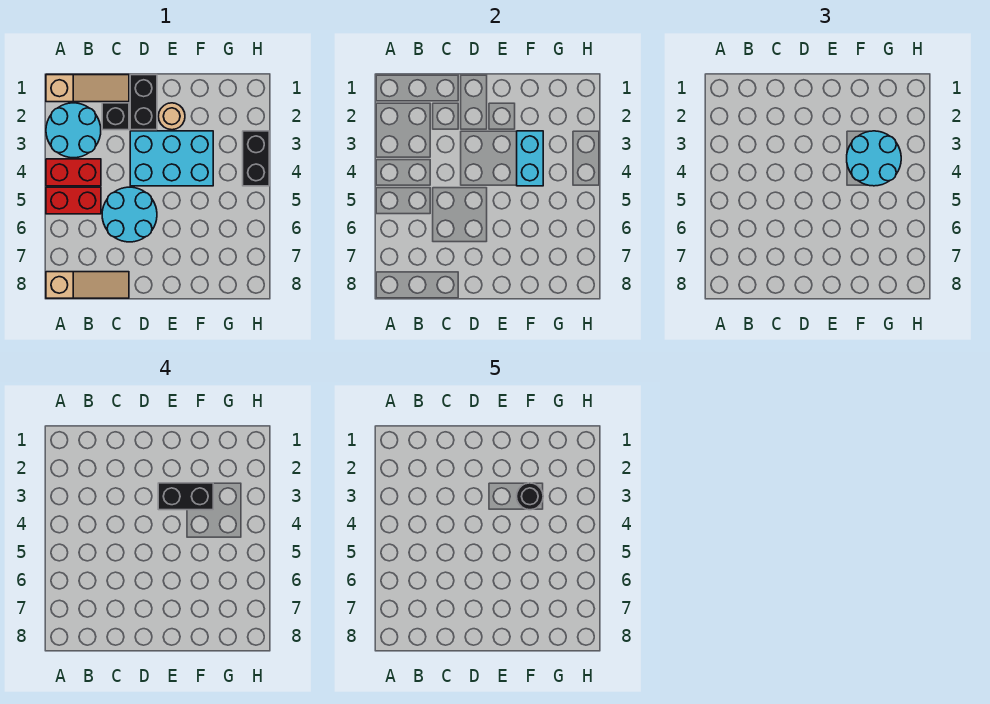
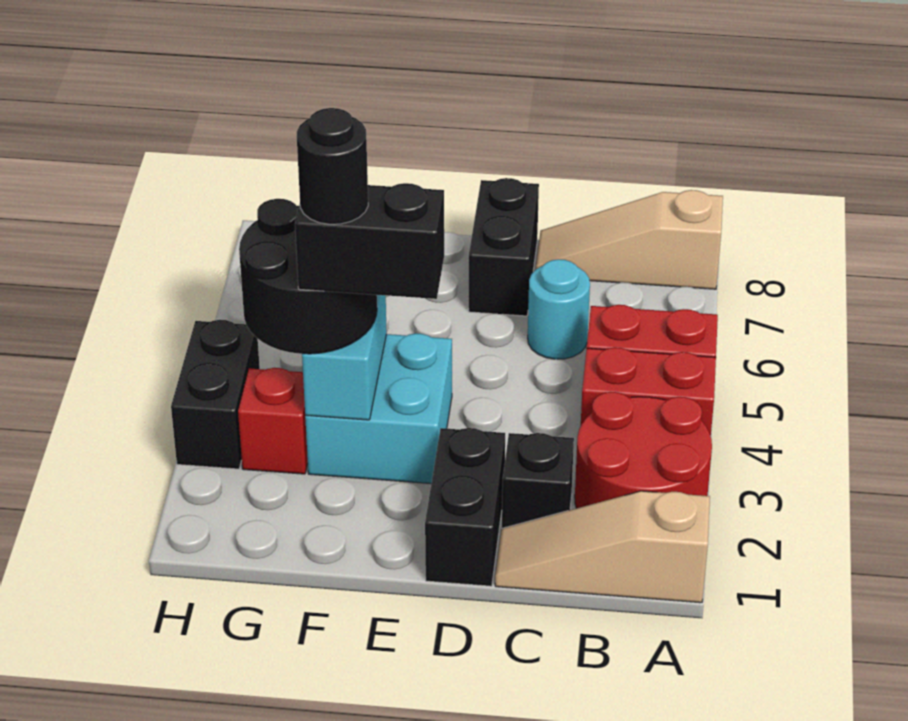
cyan 2x2 round brick [46,103,101,158] -> red 2x2 round brick [575,392,712,508]
cyan 2x2 round brick [102,187,157,242] -> cyan 1x1 round brick [528,259,590,359]
cyan 2x3 brick [130,131,213,186] -> cyan 2x2 brick [305,333,452,484]
none -> black 1x2 brick [469,178,539,316]
tan 1x1 round brick [158,103,185,130] -> none
cyan 2x2 round brick [847,131,901,186] -> black 2x2 round brick [239,199,377,354]
none -> red 1x1 brick [238,368,308,474]

